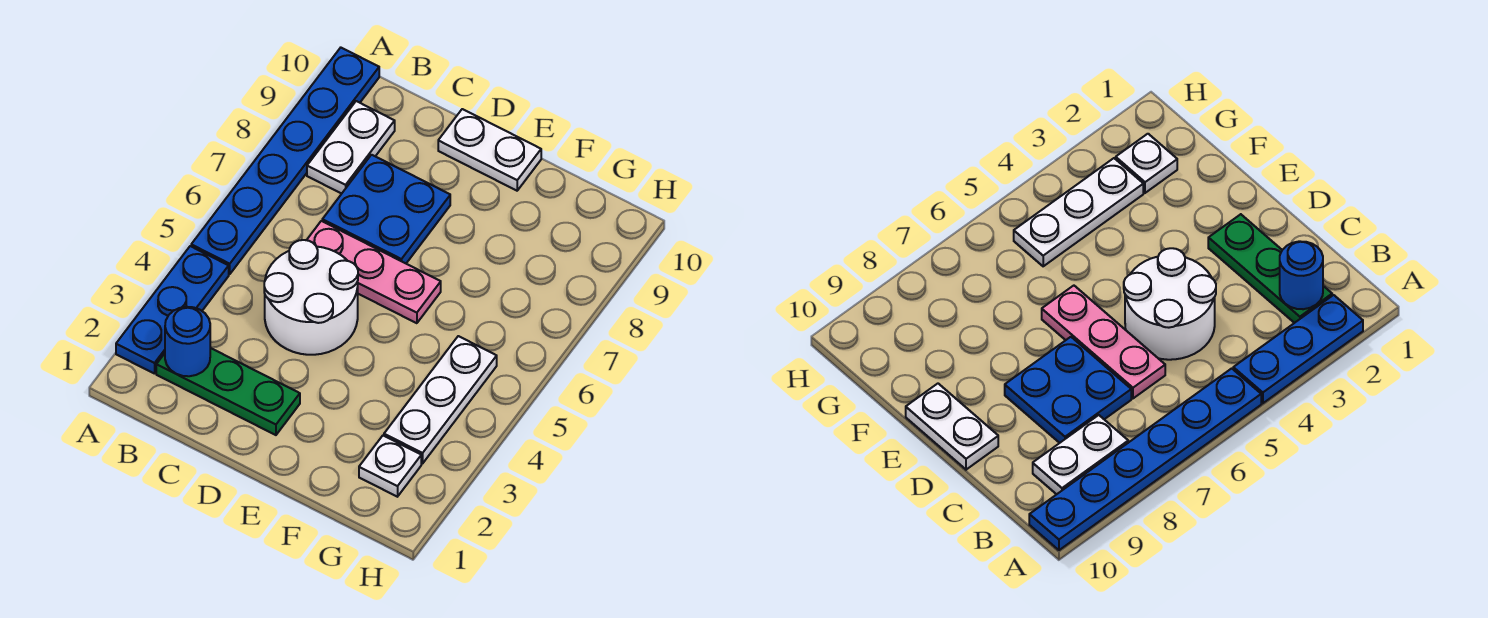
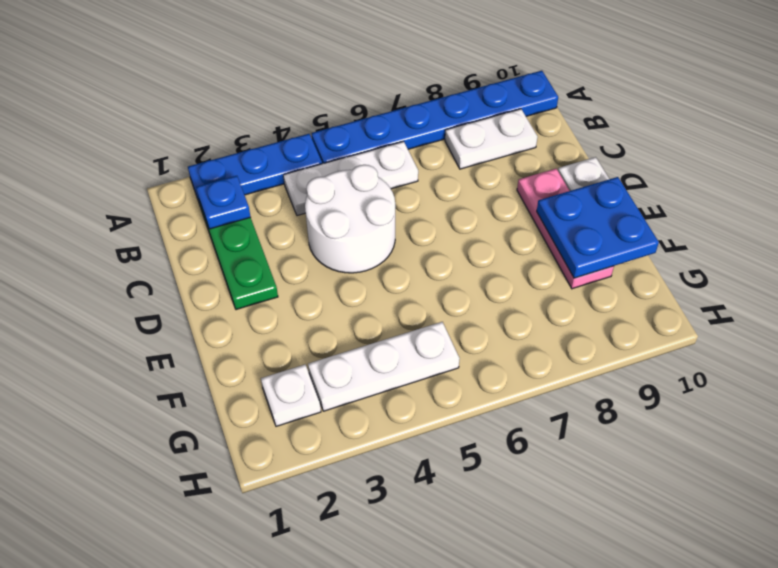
blue 1x1 round brick [165,307,210,376] -> blue 1x1 plate [196,176,250,229]
none -> white 1x3 plate [283,141,418,216]
pink 1x3 plate [307,221,441,323] -> pink 1x3 plate moved to [517,169,614,289]
blue 2x2 plate [322,155,450,263] -> blue 2x2 plate moved to [537,177,659,278]

